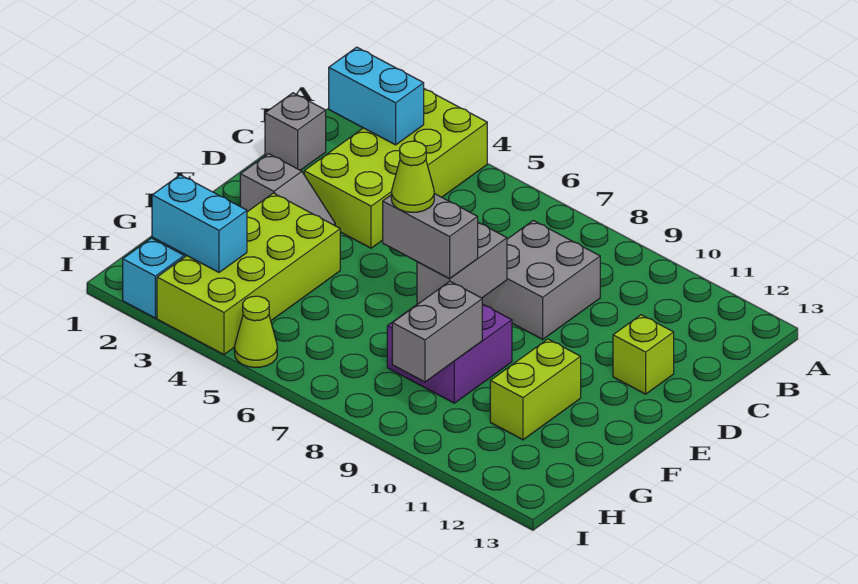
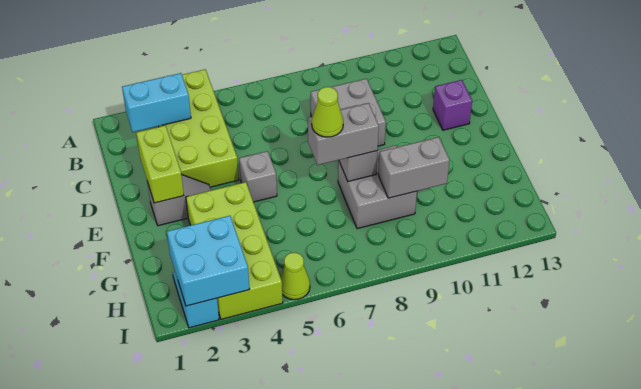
grey 1x1 brick [265,93,326,170] -> grey 1x1 brick moved to [239,151,277,202]
lime 1x1 brick [613,315,674,394] -> purple 1x1 brick [433,80,472,130]
purple 2x2 brick [387,304,512,403] -> grey 2x2 brick [338,145,417,229]
lime 1x2 brick [490,339,581,440] -> lime 1x2 brick moved to [136,126,184,203]
grey 1x2 brick [392,281,482,382] -> grey 1x2 brick turned to [378,137,450,198]
cyan 1x2 brick [152,175,247,272] -> cyan 2x2 brick [167,216,250,306]

